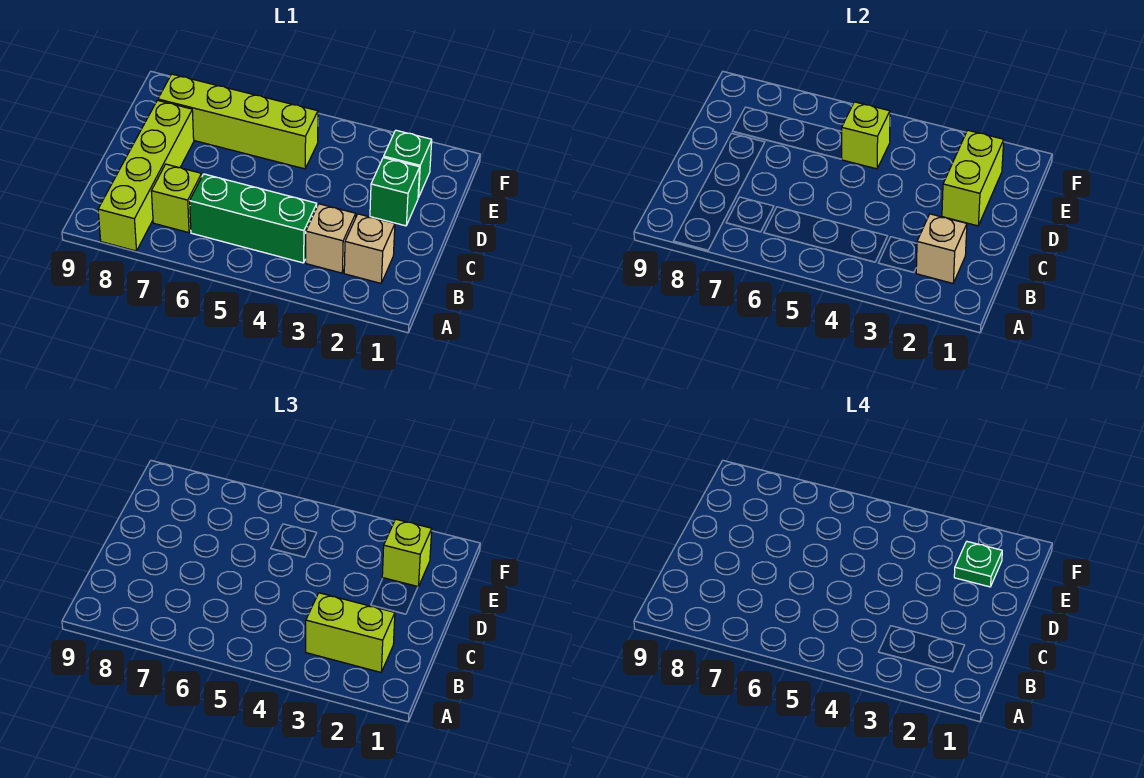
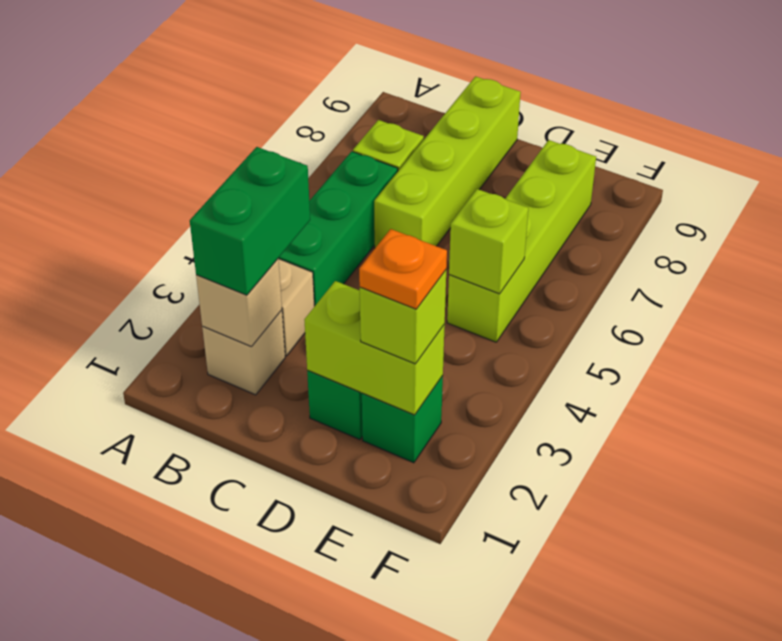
lime 1x4 brick [98,100,194,251] -> lime 1x4 brick turned to [374,76,521,248]
lime 1x2 brick [306,593,395,672] -> green 1x2 brick [190,147,310,295]
green 1x1 plate [954,542,1002,587] -> orange 1x1 plate [359,229,447,309]

